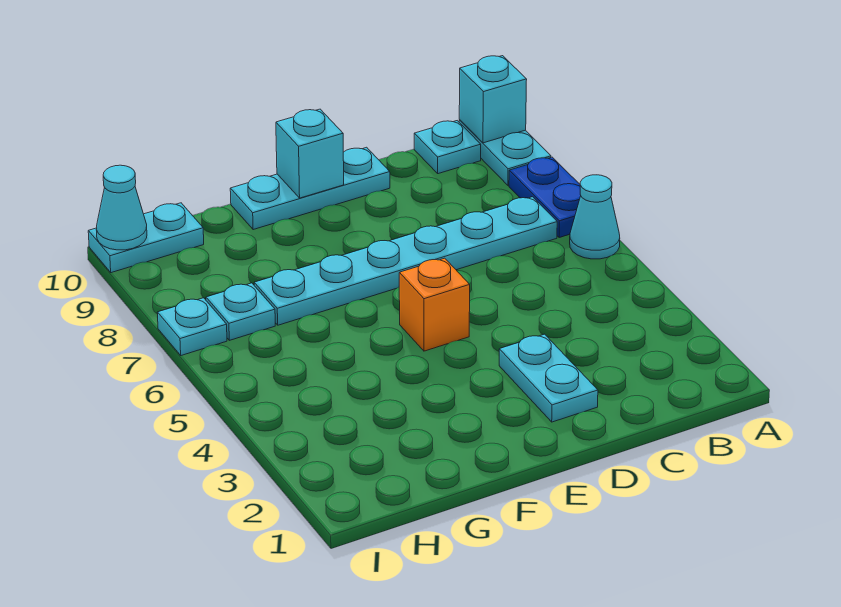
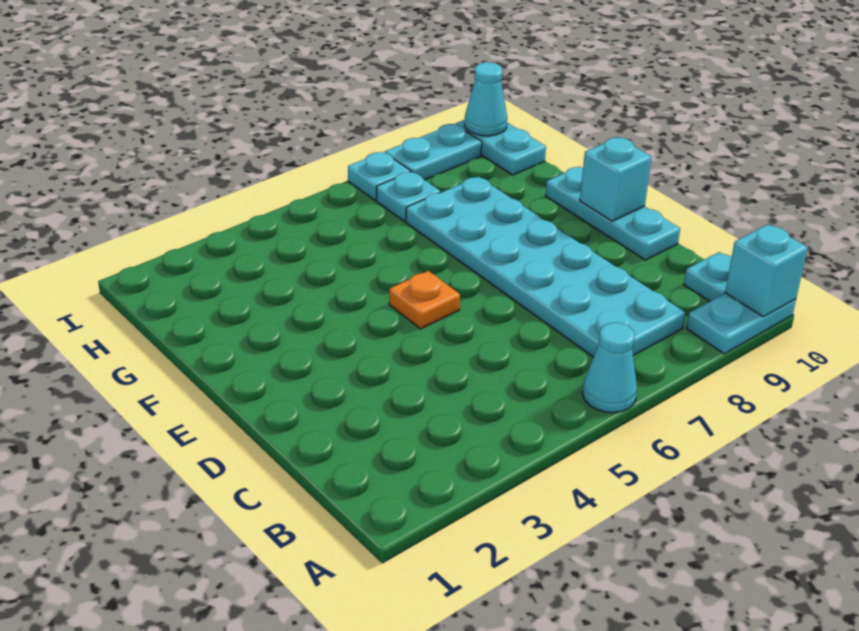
blue 1x2 plate [509,157,581,238] -> none
cyan 1x6 plate [254,197,557,325] -> cyan 2x6 plate [406,177,685,357]
cyan 1x2 plate [499,334,598,422] -> cyan 1x2 plate moved to [385,124,482,180]
orange 1x1 brick [399,258,470,351] -> orange 1x1 plate [389,271,460,329]

